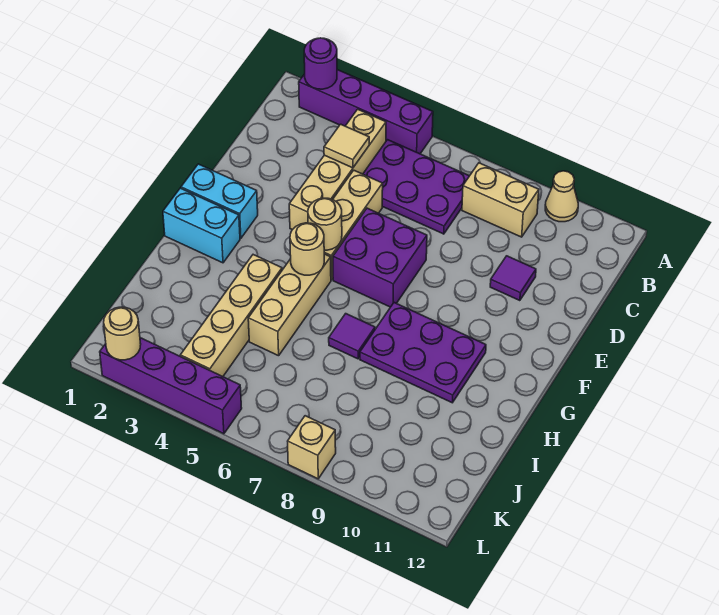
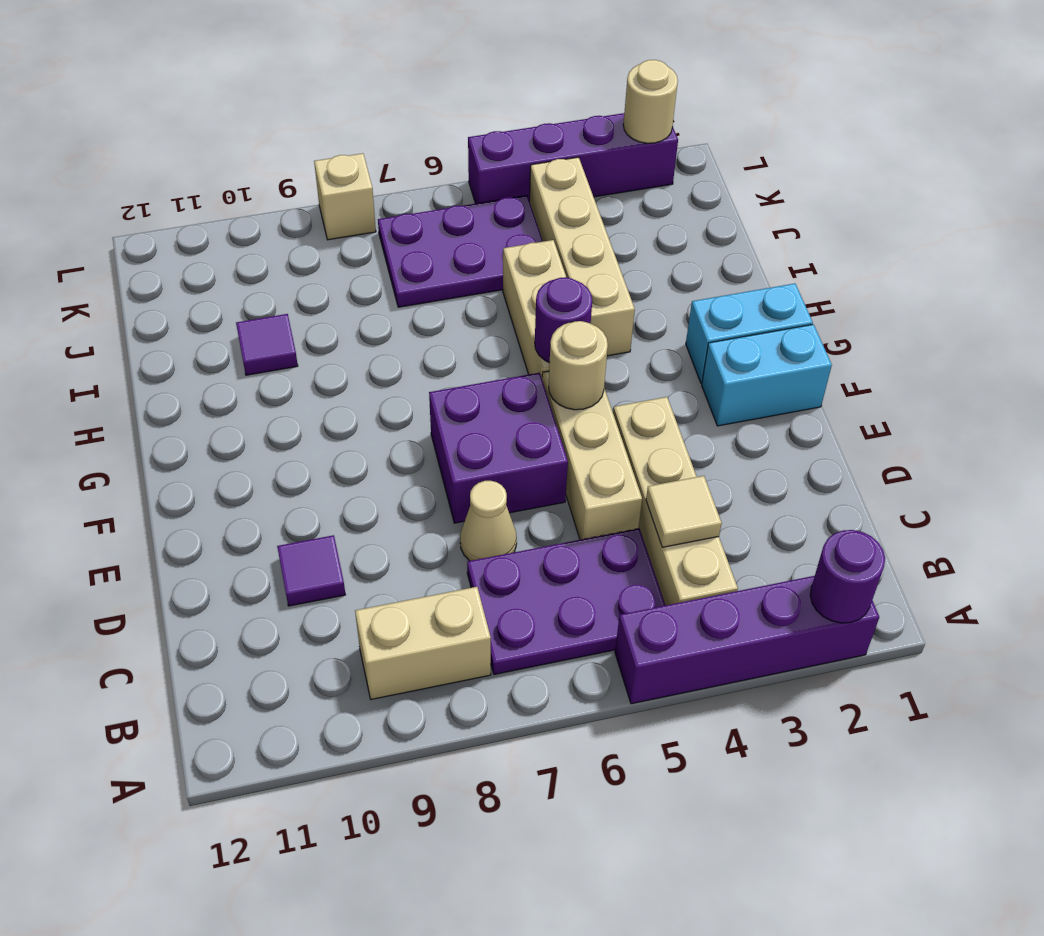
tan 1x1 cone [545,171,578,222] -> tan 1x1 cone moved to [460,481,517,561]
tan 1x1 round brick [290,223,324,275] -> purple 1x1 round brick [535,277,592,363]
purple 2x3 plate [360,303,486,403] -> purple 2x3 plate moved to [378,195,543,307]
purple 1x1 tile [329,314,375,359] -> purple 1x1 tile moved to [236,314,298,375]

